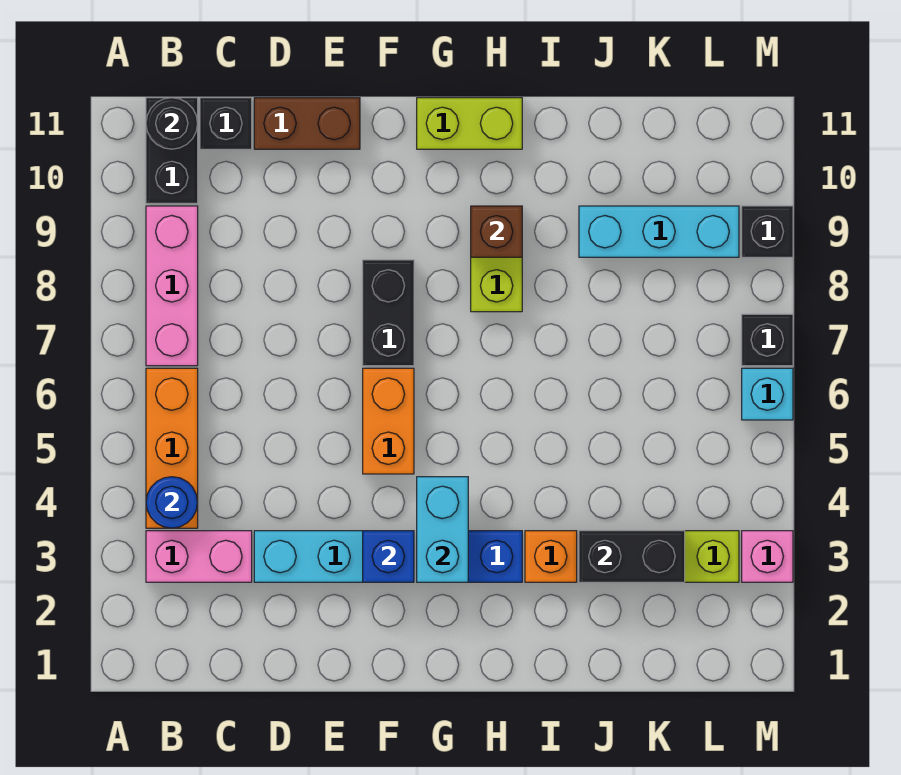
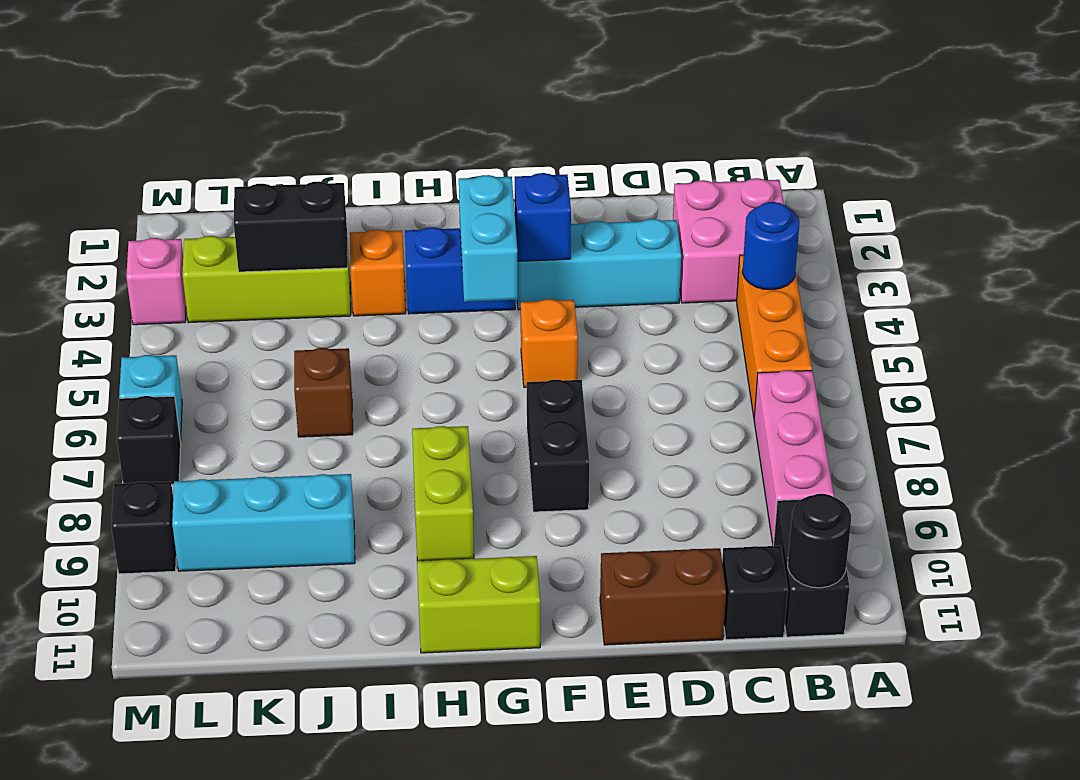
pink 1x2 brick [146,531,252,582] -> pink 2x2 brick [673,178,784,303]
orange 1x2 brick [363,368,414,474] -> orange 1x1 brick [521,299,578,387]
brown 1x1 brick [471,206,522,257] -> brown 1x1 brick moved to [294,348,353,437]

